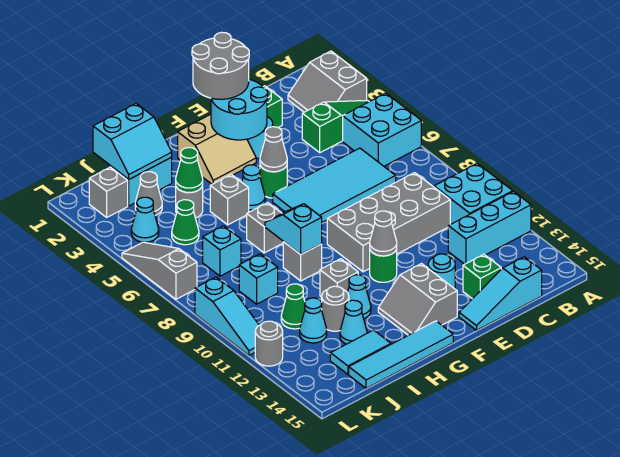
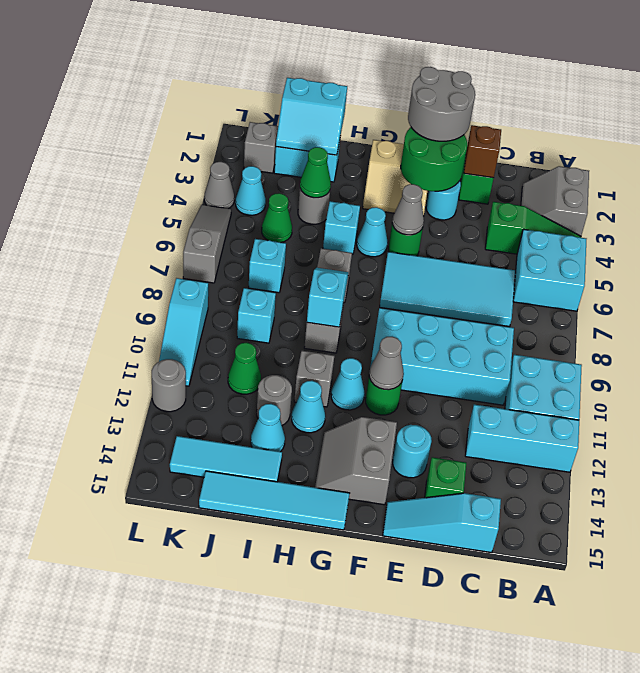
grey 2x4 brick [327,173,450,272] -> cyan 2x4 brick [370,308,514,405]
none -> brown 1x1 brick [464,125,501,178]
cyan 2x2 round brick [211,79,268,140] -> green 2x2 round brick [401,128,467,191]
grey 1x1 brick [210,175,249,225] -> cyan 1x1 brick [323,201,360,254]
cyan 1x2 tile [330,330,391,374] -> cyan 1x3 tile [170,436,282,482]
grey 1x1 cone [135,172,162,215] -> grey 1x1 cone moved to [204,162,234,209]
cyan 1x1 cone [300,298,327,343] -> cyan 1x1 cone moved to [331,358,365,410]

